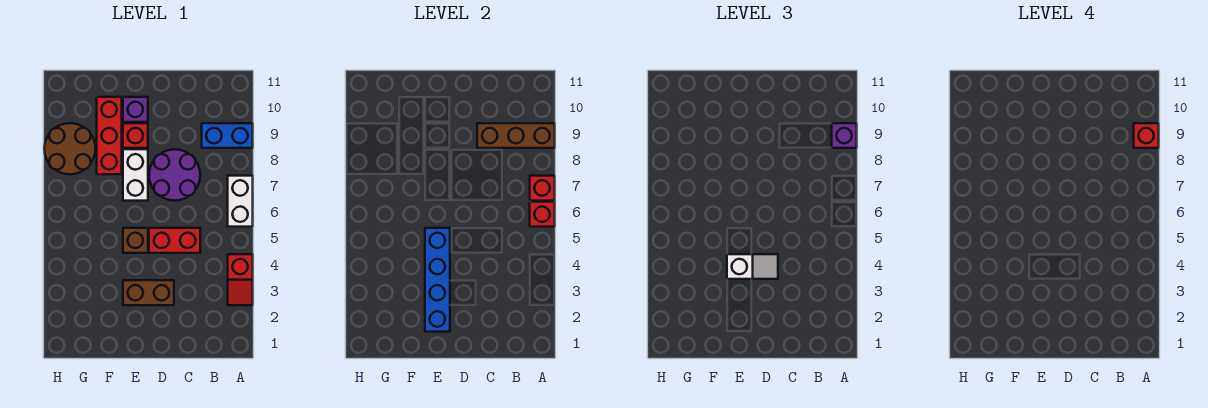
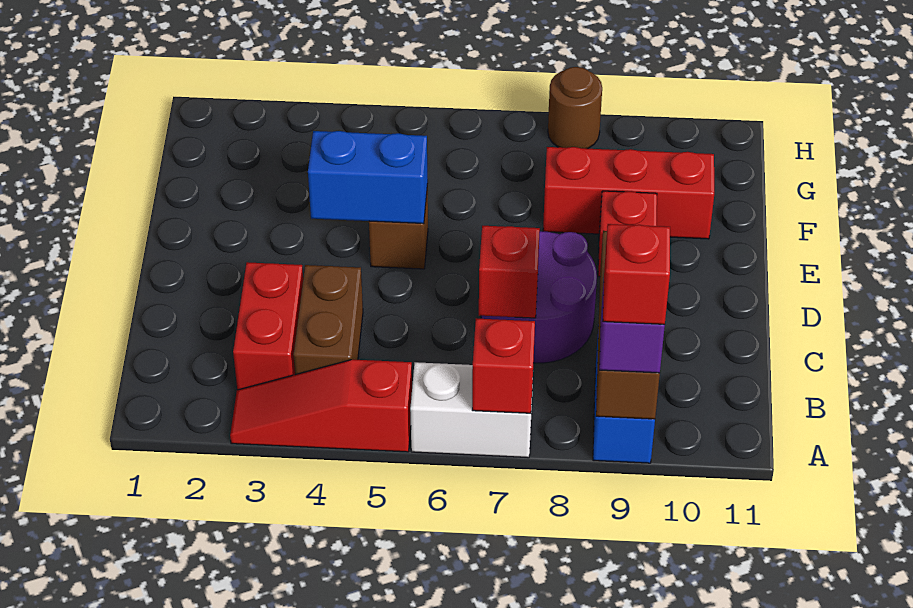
red 1x2 slope [228,254,253,305] -> red 1x3 slope [230,360,412,452]
red 1x1 brick [530,202,555,227] -> red 1x1 brick moved to [479,226,540,318]
red 1x2 brick [149,228,200,253] -> red 1x2 brick moved to [233,262,303,390]
brown 1x2 brick [123,280,174,305] -> brown 1x2 brick moved to [294,265,363,375]
white 1x2 slope [727,254,778,279] -> none
blue 1x4 brick [425,228,450,332] -> blue 1x2 brick [308,131,428,224]
white 1x2 brick [123,149,148,201] -> none
purple 1x1 brick [123,97,148,122] -> none
brown 2x2 round brick [44,123,95,174] -> brown 1x1 round brick [548,67,602,149]

